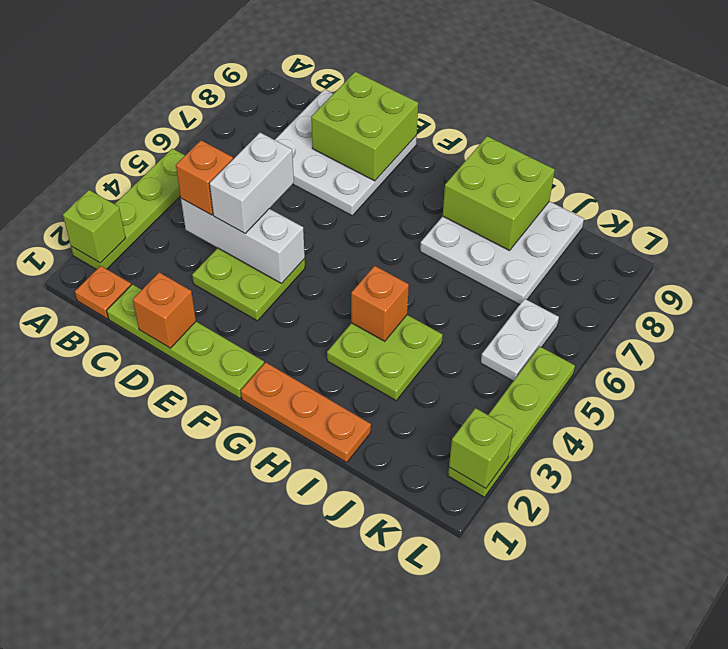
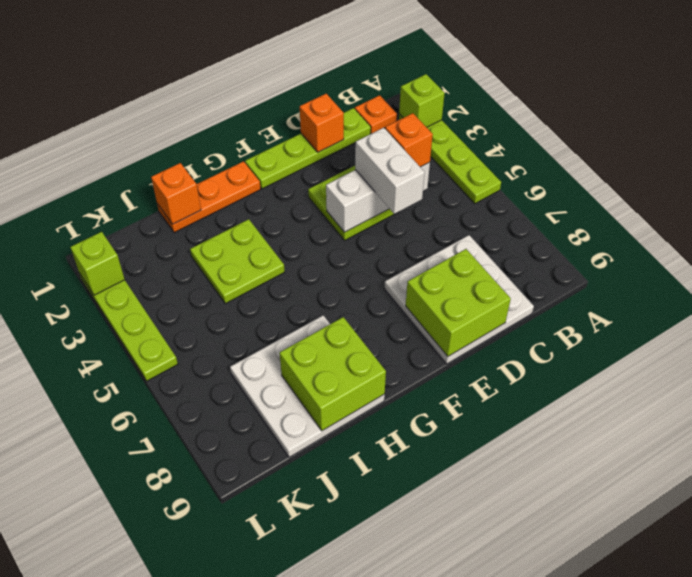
orange 1x1 brick [351,266,409,341] -> orange 1x1 brick moved to [151,163,201,224]
white 1x2 plate [481,299,559,381] -> none

